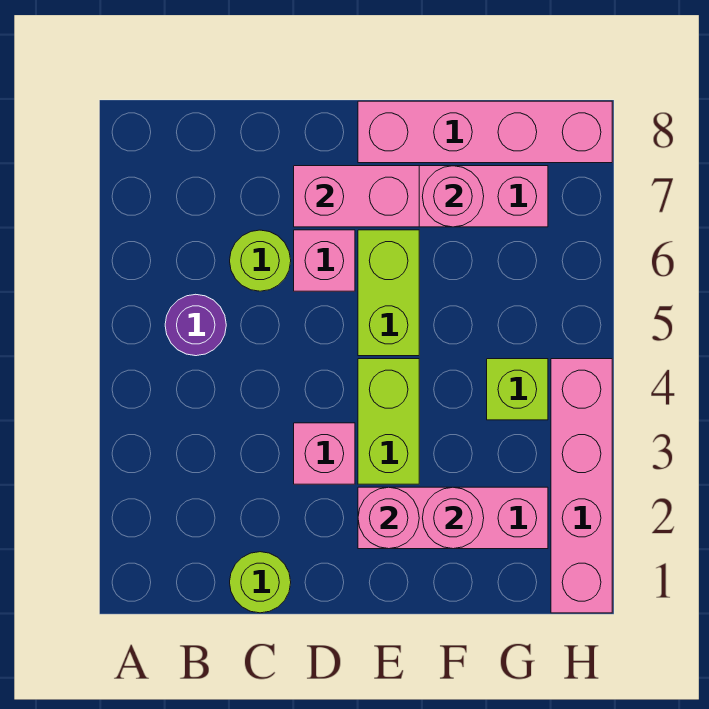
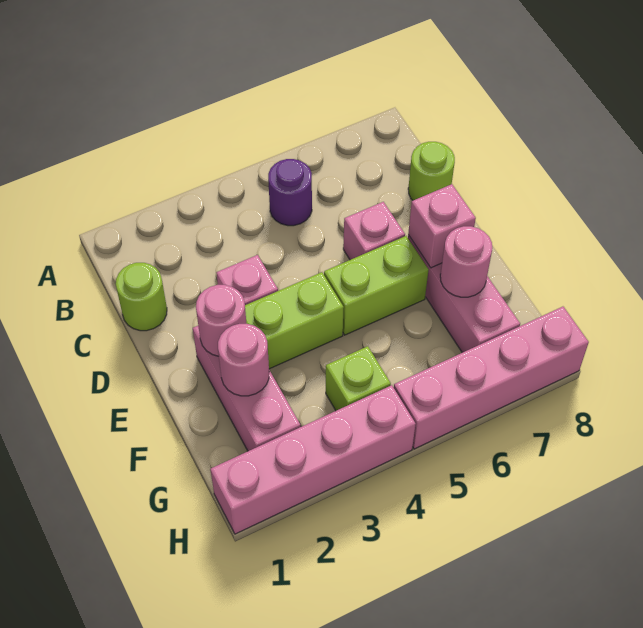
lime 1x1 round brick [230,230,291,291] -> lime 1x1 round brick moved to [408,142,455,200]
pink 1x2 brick [294,166,419,227] -> pink 1x1 brick [408,184,476,268]
pink 1x4 brick [358,101,612,163] -> pink 1x4 brick turned to [394,307,589,449]

